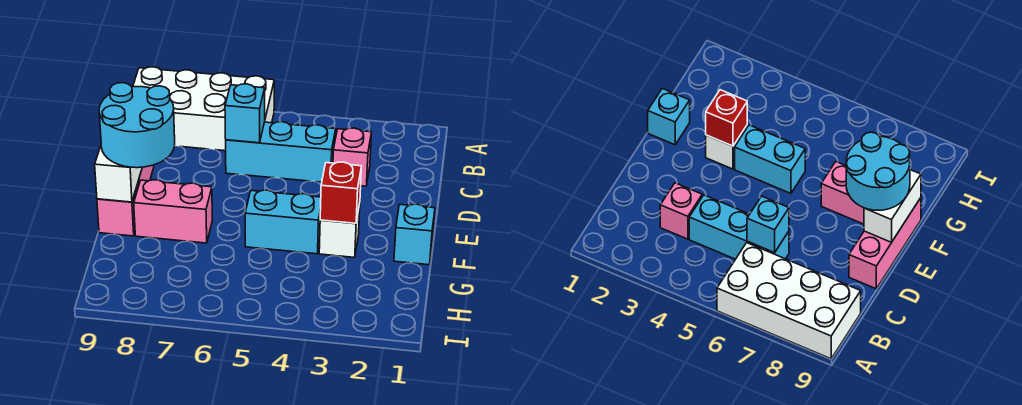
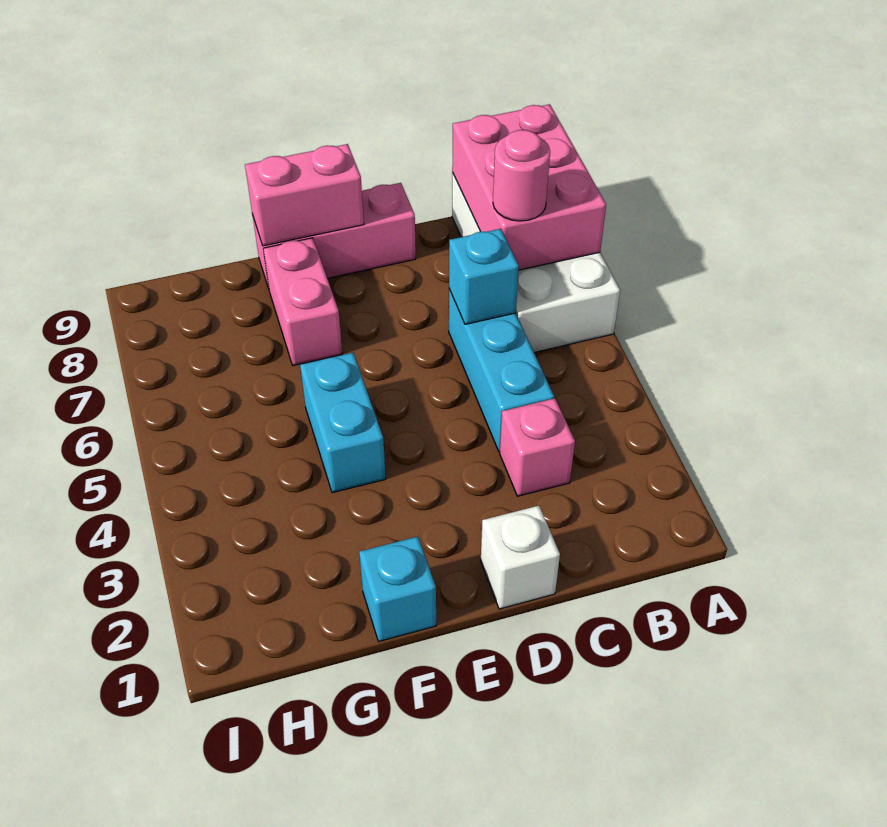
none -> pink 2x3 brick [452,104,606,270]
none -> pink 1x1 round brick [493,130,550,221]
cyan 2x2 round brick [99,83,175,168] -> none
white 1x2 brick [95,146,142,202] -> pink 1x2 brick [245,144,364,246]
white 1x1 brick [319,204,360,257] -> white 1x1 brick moved to [481,506,560,609]
red 1x1 brick [320,162,361,223] -> none

